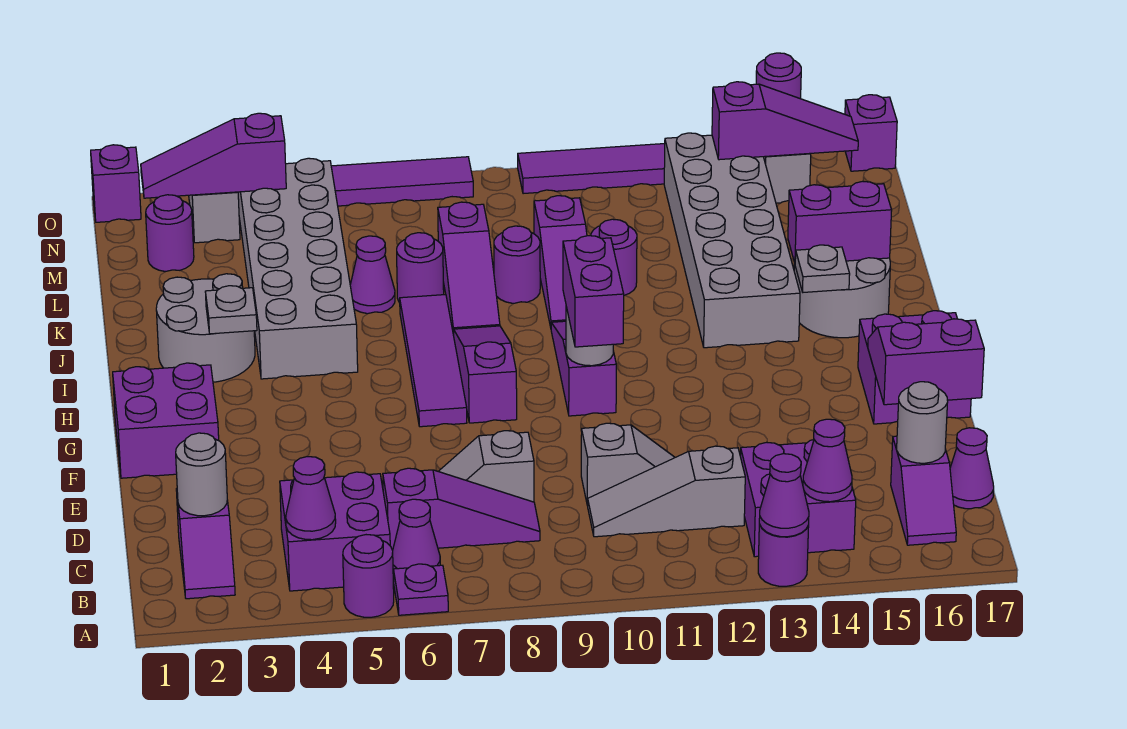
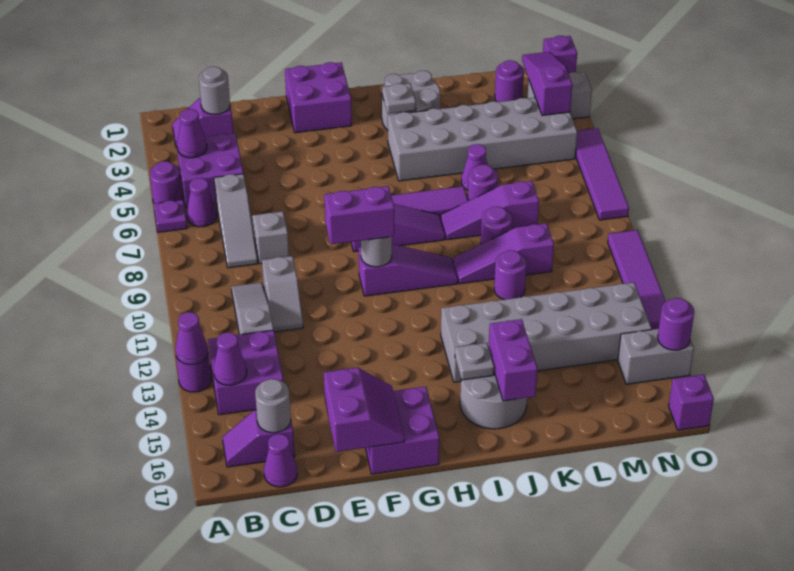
purple 1x3 slope [383,468,540,550] -> grey 1x3 slope [214,174,258,268]
purple 1x3 slope [712,82,858,160] -> none

